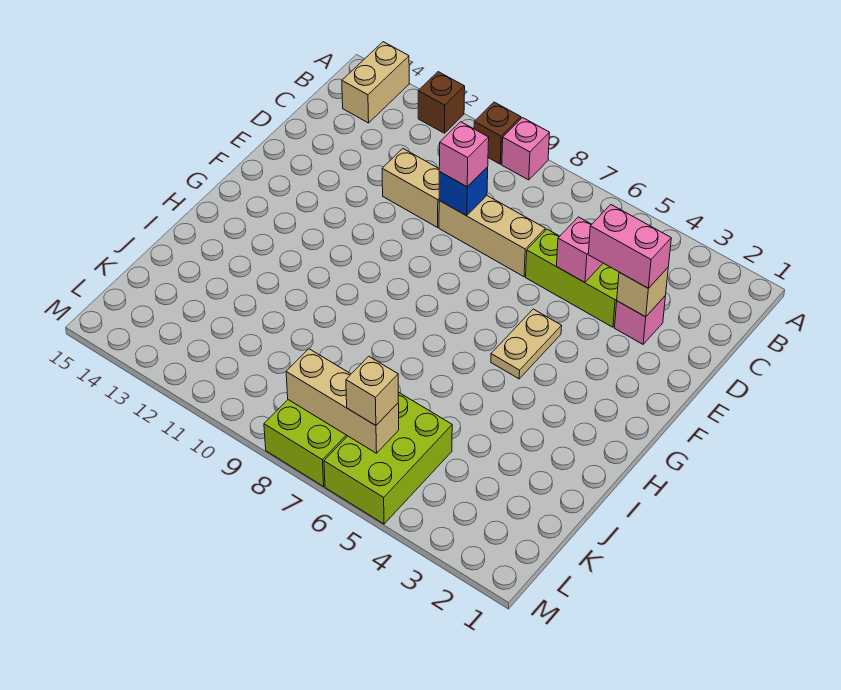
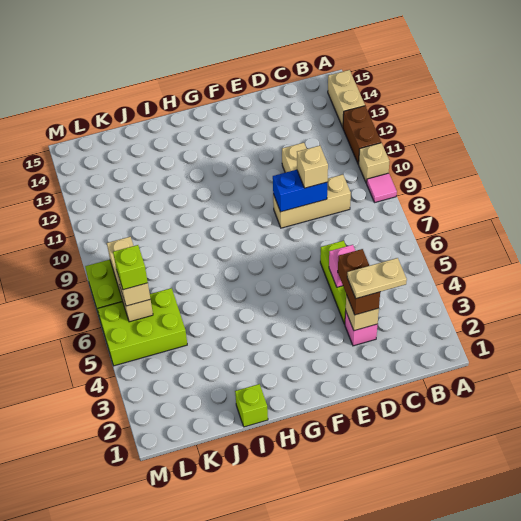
pink 1x1 brick [502,118,550,180] -> pink 1x1 tile [367,173,397,203]
brown 1x1 brick [474,102,521,164] -> tan 1x1 brick [358,143,389,183]
brown 1x1 brick [418,72,465,133] -> brown 1x2 brick [343,106,381,164]
tan 1x2 brick [342,42,409,123] -> tan 1x2 brick turned to [328,70,365,127]
pink 1x2 brick [588,205,671,288] -> brown 1x2 brick [337,249,380,315]
tan 1x3 brick [439,196,545,277] -> tan 1x3 brick turned to [273,175,351,228]
blue 1x1 brick [439,167,488,216] -> blue 1x2 brick [273,170,327,212]
pink 1x1 brick [439,122,489,187] -> tan 1x1 brick [297,146,328,188]
tan 1x2 plate [491,309,562,379] -> tan 1x2 plate moved to [347,258,407,299]
none -> lime 1x1 brick [235,384,268,427]
none -> lime 1x1 brick [113,245,148,290]

